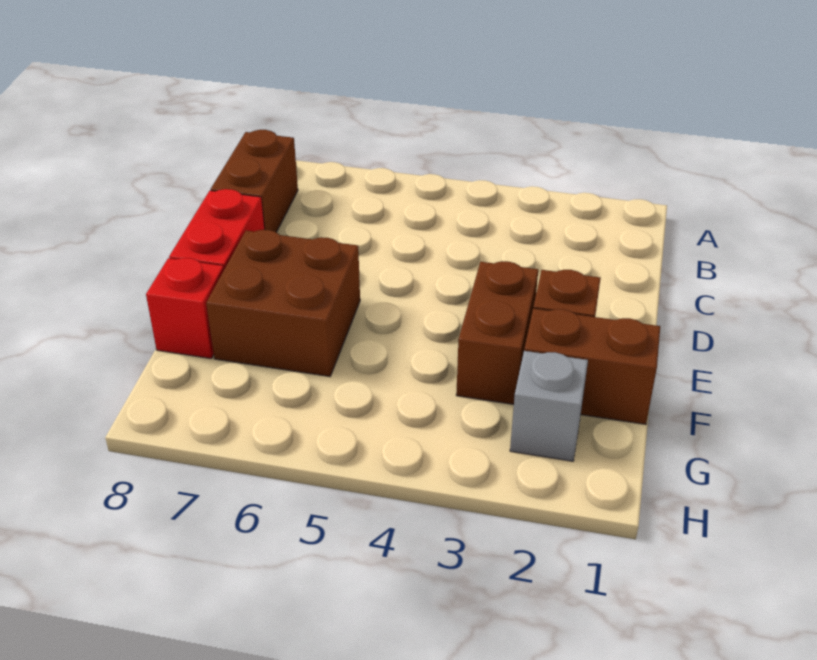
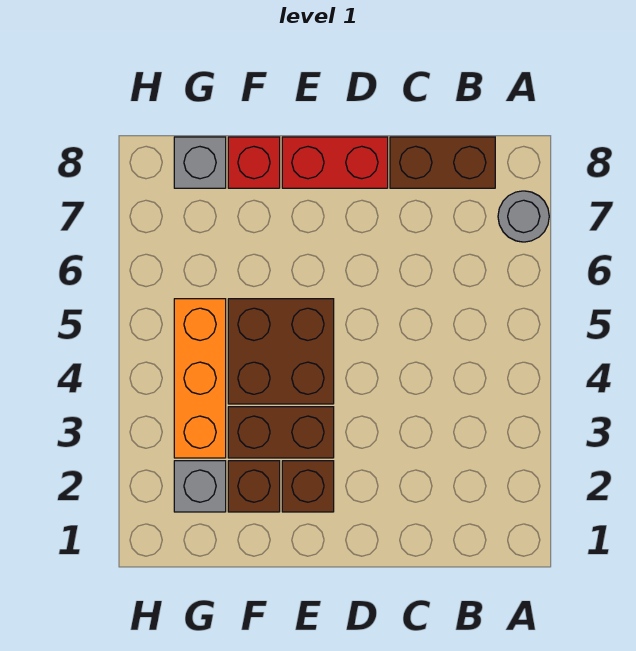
none -> grey 1x1 round brick [498,191,549,242]
brown 2x2 brick [206,230,360,377] -> brown 2x2 brick moved to [228,299,334,404]
brown 1x2 brick [524,309,660,424] -> brown 1x1 brick [228,461,280,512]
none -> orange 1x3 brick [174,299,226,458]
none -> grey 1x1 brick [174,137,226,188]

